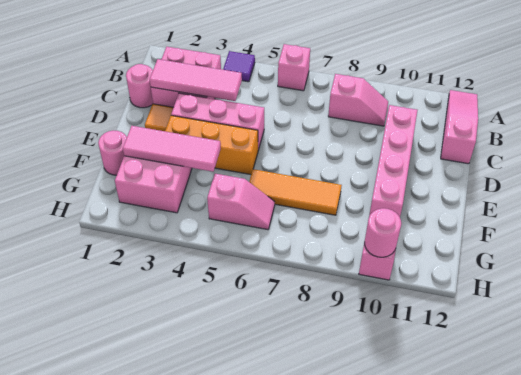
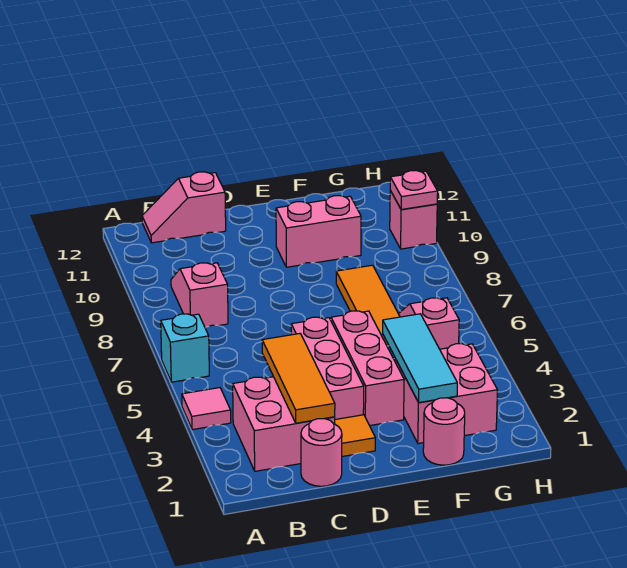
purple 1x1 tile [223,51,255,82] -> pink 1x1 tile [182,388,231,430]
pink 1x1 brick [278,44,310,91] -> cyan 1x1 brick [161,314,209,382]
pink 1x3 slope [441,90,478,164] -> pink 1x2 slope [142,172,226,243]
pink 1x3 tile [150,59,242,101] -> orange 1x3 tile [262,334,335,423]
pink 1x4 brick [369,105,418,217] -> pink 1x2 brick [276,196,361,267]
orange 1x3 brick [165,116,258,174] -> pink 1x3 brick [331,311,404,426]
pink 1x3 tile [123,126,221,172] -> cyan 1x3 tile [383,314,457,402]
pink 1x1 round brick [365,208,401,257] -> pink 1x1 plate [390,171,438,210]

